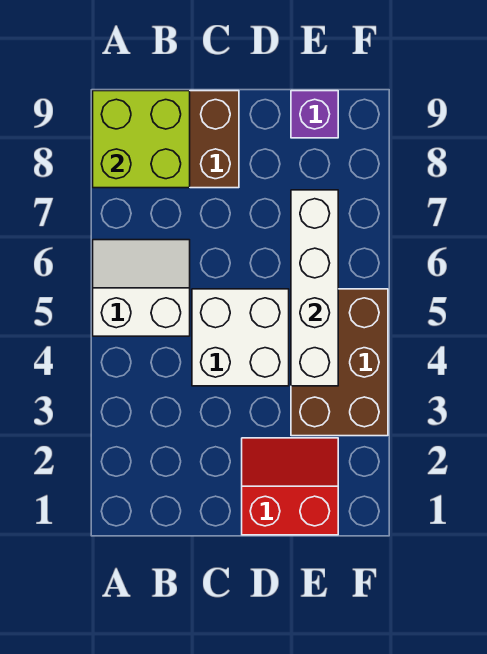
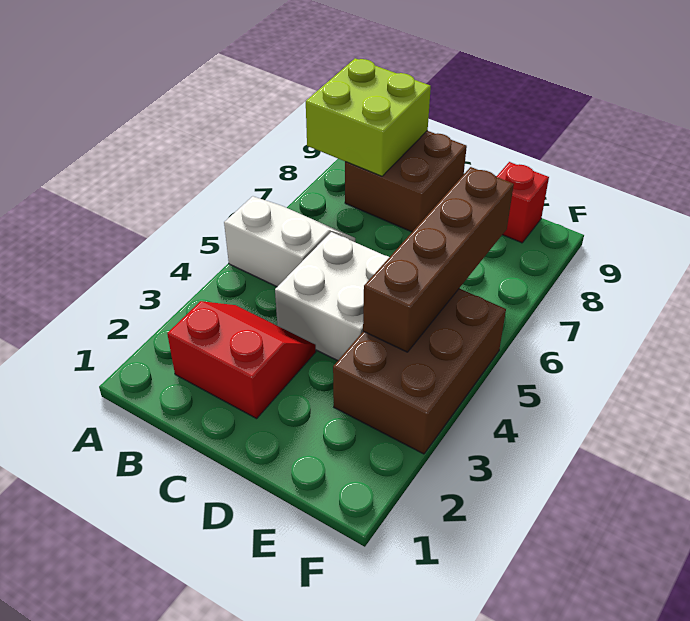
red 2x2 slope [242,438,338,535] -> red 2x2 slope moved to [167,301,316,419]
white 1x4 brick [291,190,338,386] -> brown 1x4 brick [363,167,514,352]
purple 1x1 brick [291,91,338,138] -> red 1x1 brick [497,162,549,243]

